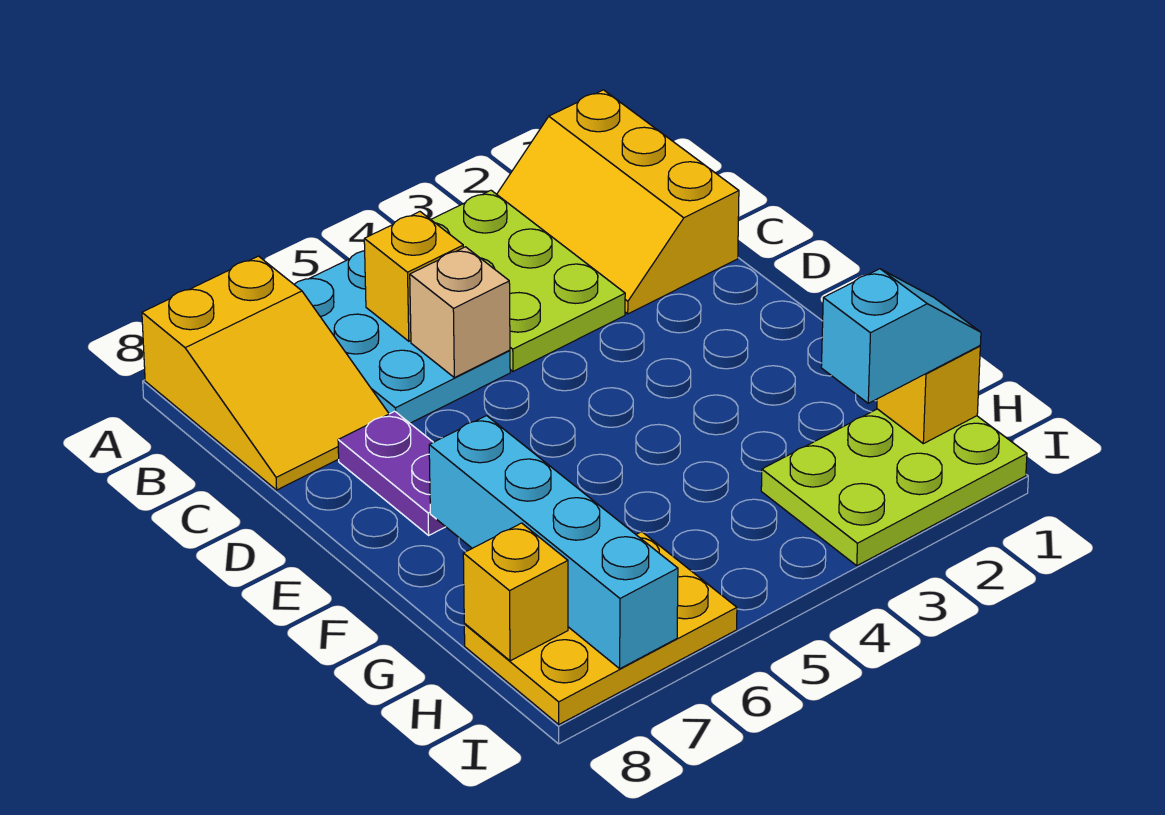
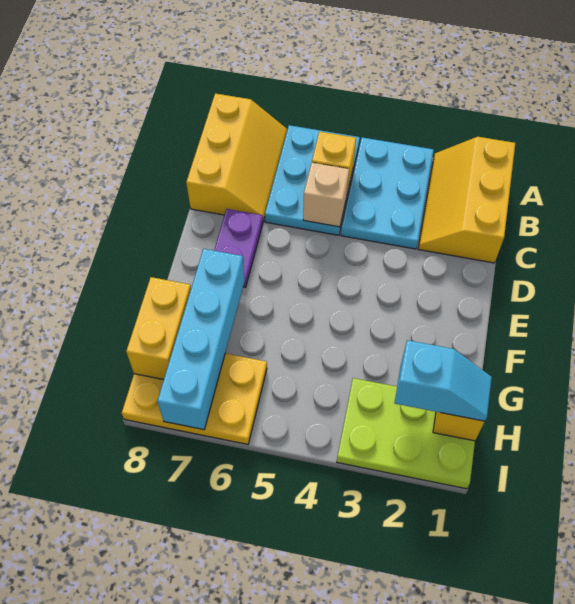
lime 2x3 plate [431,190,625,371] -> cyan 2x3 plate [341,137,434,249]
yellow 2x3 slope [142,256,389,490] -> yellow 2x3 slope turned to [186,93,287,221]
yellow 1x1 brick [463,523,568,661] -> yellow 1x2 brick [126,277,191,380]

